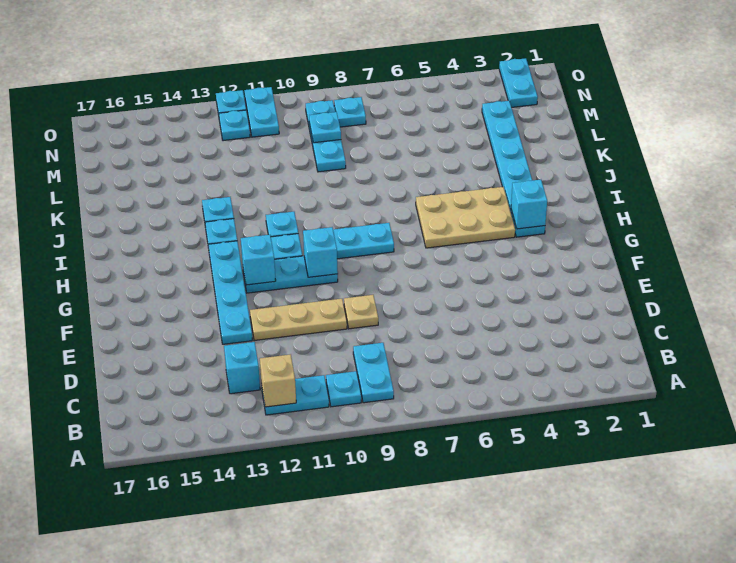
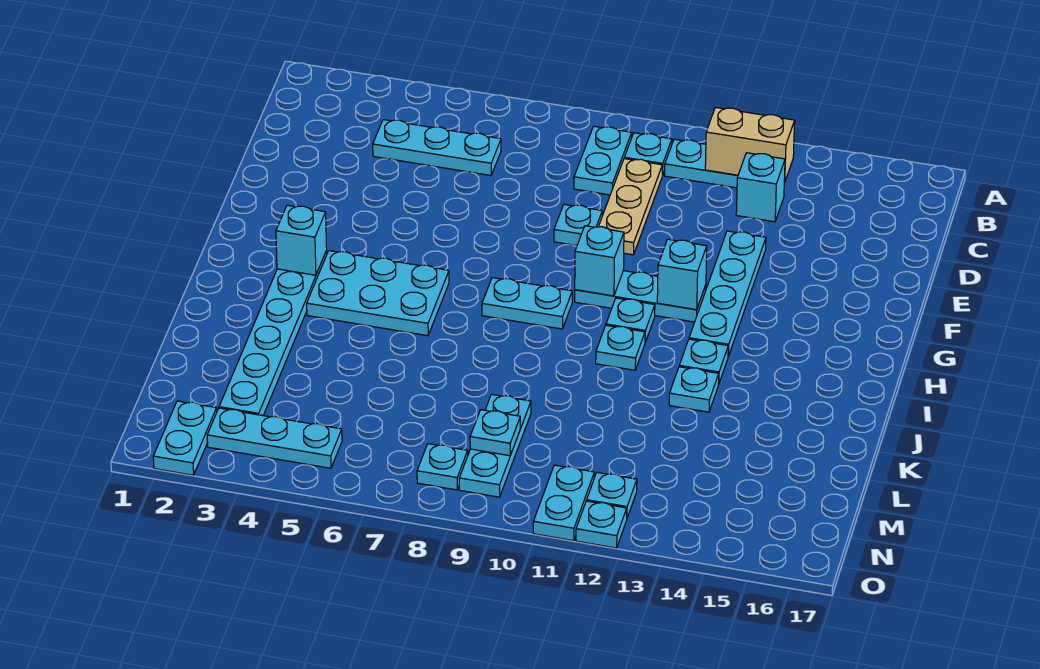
tan 1x1 brick [260,354,296,407] -> tan 1x2 brick [705,107,795,182]
none -> cyan 1x3 plate [373,120,501,176]
tan 1x1 plate [344,295,378,329] -> cyan 1x1 plate [554,204,602,246]
tan 1x3 plate [250,299,347,341] -> tan 1x3 plate turned to [598,159,662,255]
tan 2x3 plate [416,187,515,248] -> cyan 2x3 plate [307,251,449,336]
none -> cyan 1x3 plate [207,408,342,468]

